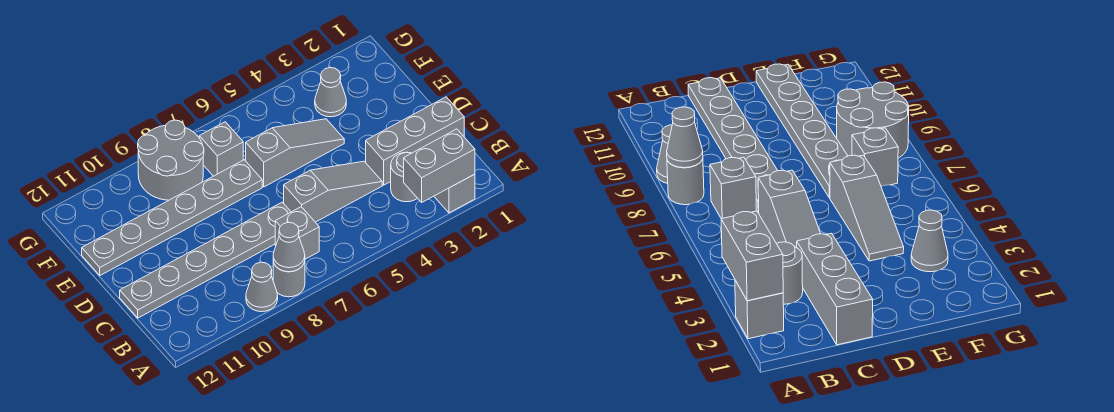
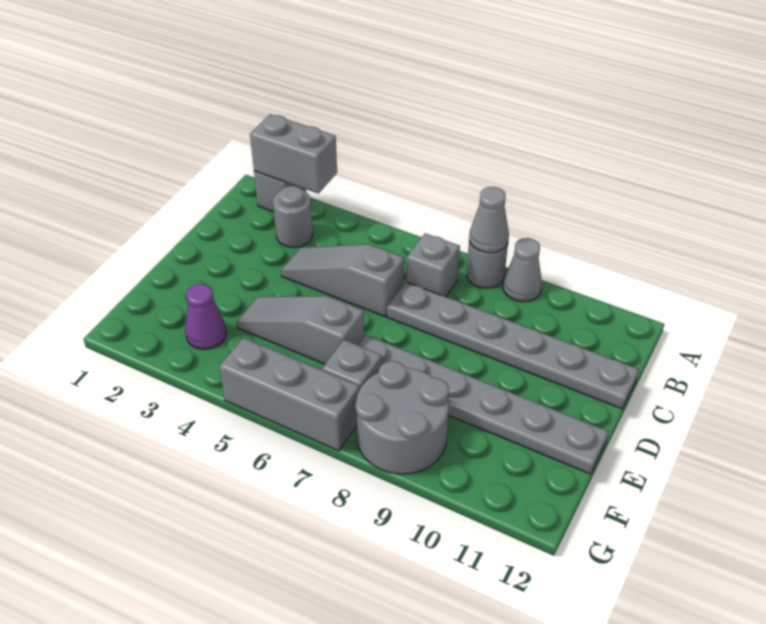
grey 1x3 brick [366,97,464,185] -> grey 1x3 brick moved to [219,338,359,451]
grey 1x1 cone [315,68,346,117] -> purple 1x1 cone [185,284,227,349]

